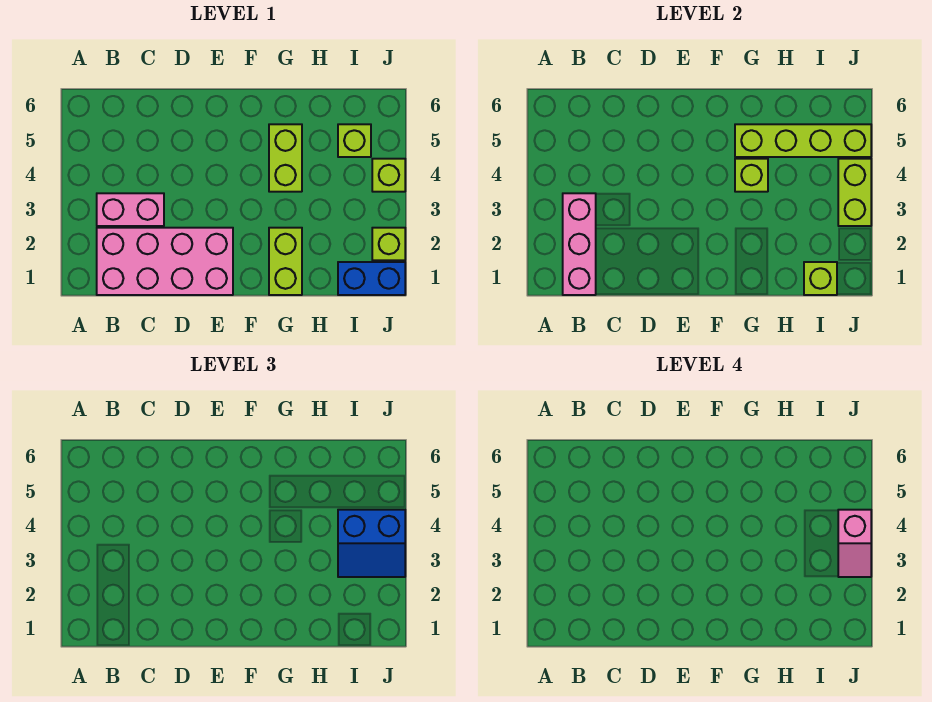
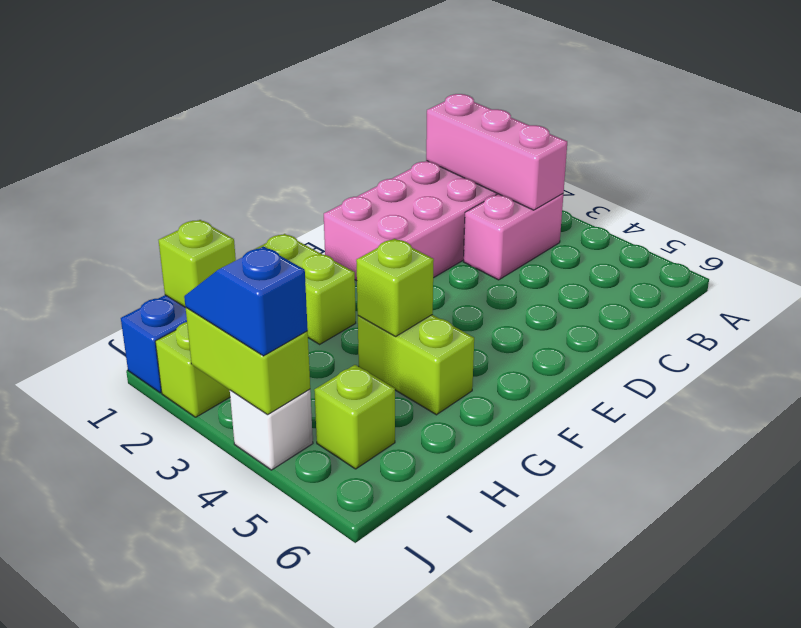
lime 1x4 brick [735,124,871,157] -> none
blue 2x2 slope [338,510,405,577] -> blue 1x2 slope [184,247,308,356]
pink 1x2 slope [838,510,871,577] -> none
lime 1x1 brick [372,159,405,192] -> white 1x1 brick [230,389,313,470]

